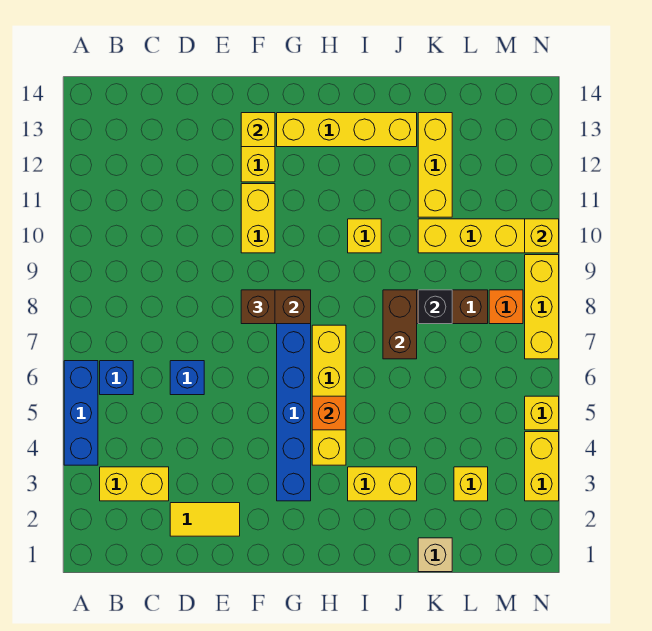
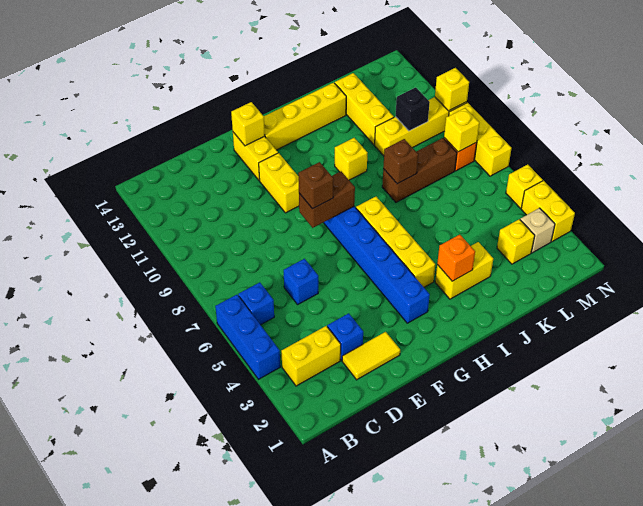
none -> blue 1x1 brick [327,313,363,360]
orange 1x1 brick [312,396,346,430] -> orange 1x1 brick moved to [437,235,475,281]
brown 1x2 brick [383,290,417,359] -> brown 1x1 brick [383,139,418,184]
tan 1x1 brick [418,538,452,572] -> tan 1x1 brick moved to [520,208,555,253]
black 1x1 brick [418,290,452,324] -> black 1x1 brick moved to [395,87,430,131]
none -> yellow 1x1 brick [444,108,479,152]

